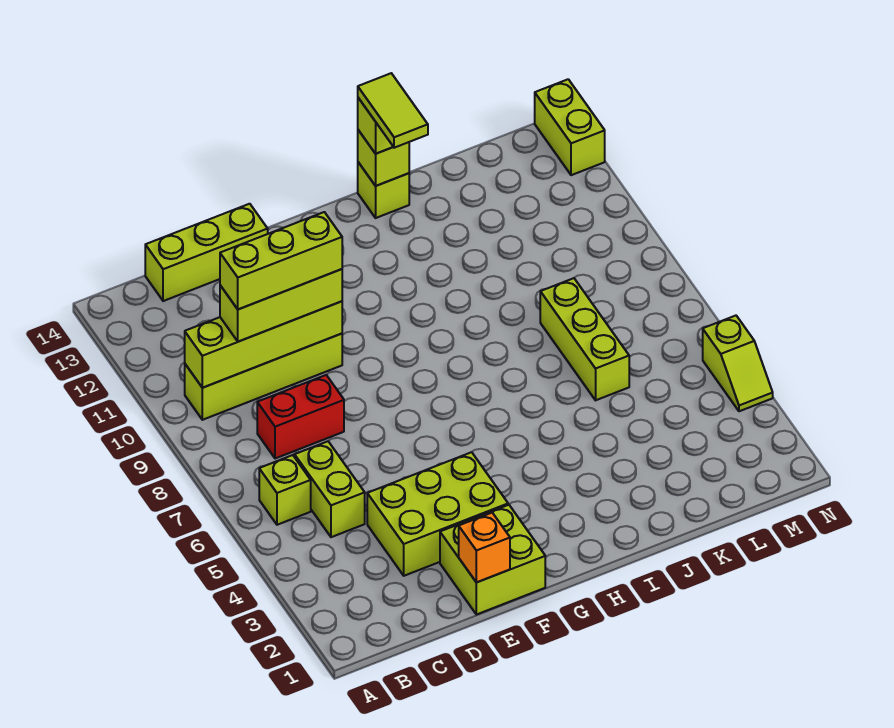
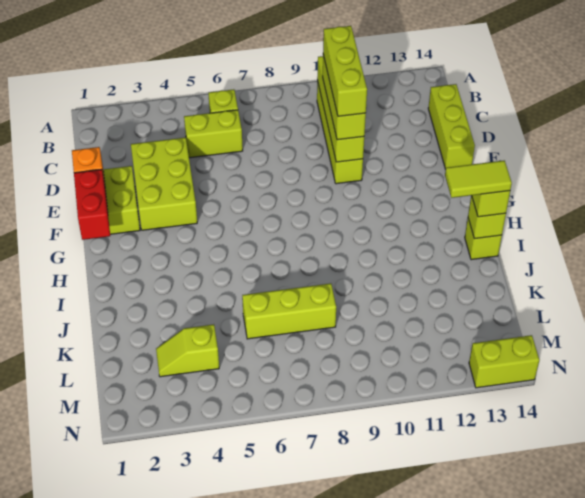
red 1x2 brick [257,375,344,459] -> red 1x2 brick moved to [74,169,110,240]
lime 1x2 slope [703,316,773,411] -> lime 1x2 slope moved to [156,324,219,377]

